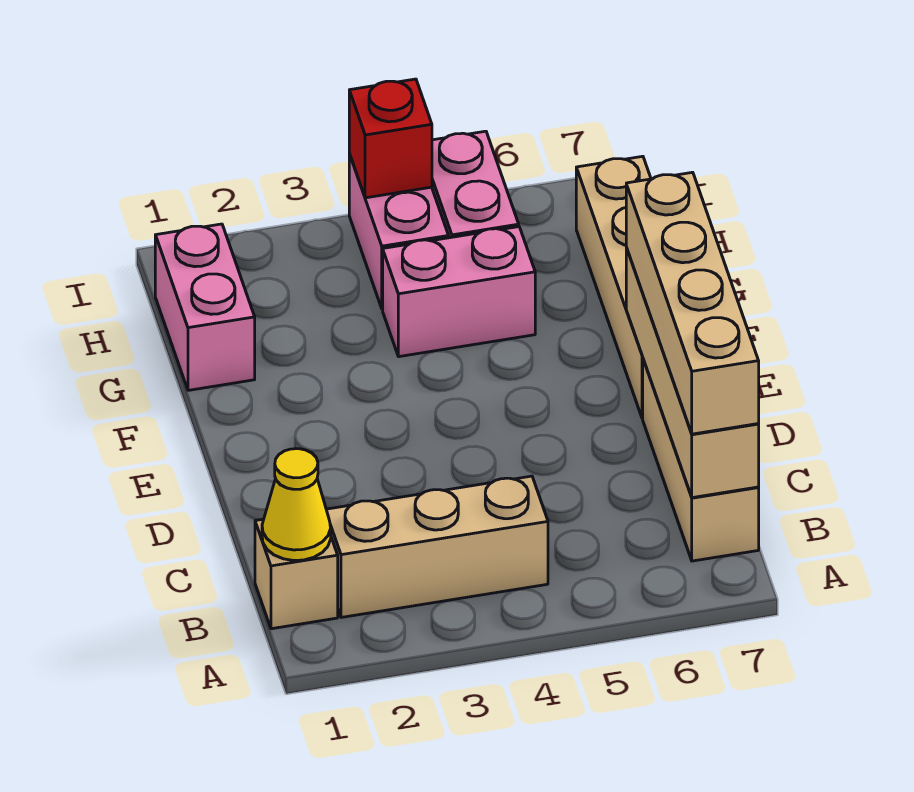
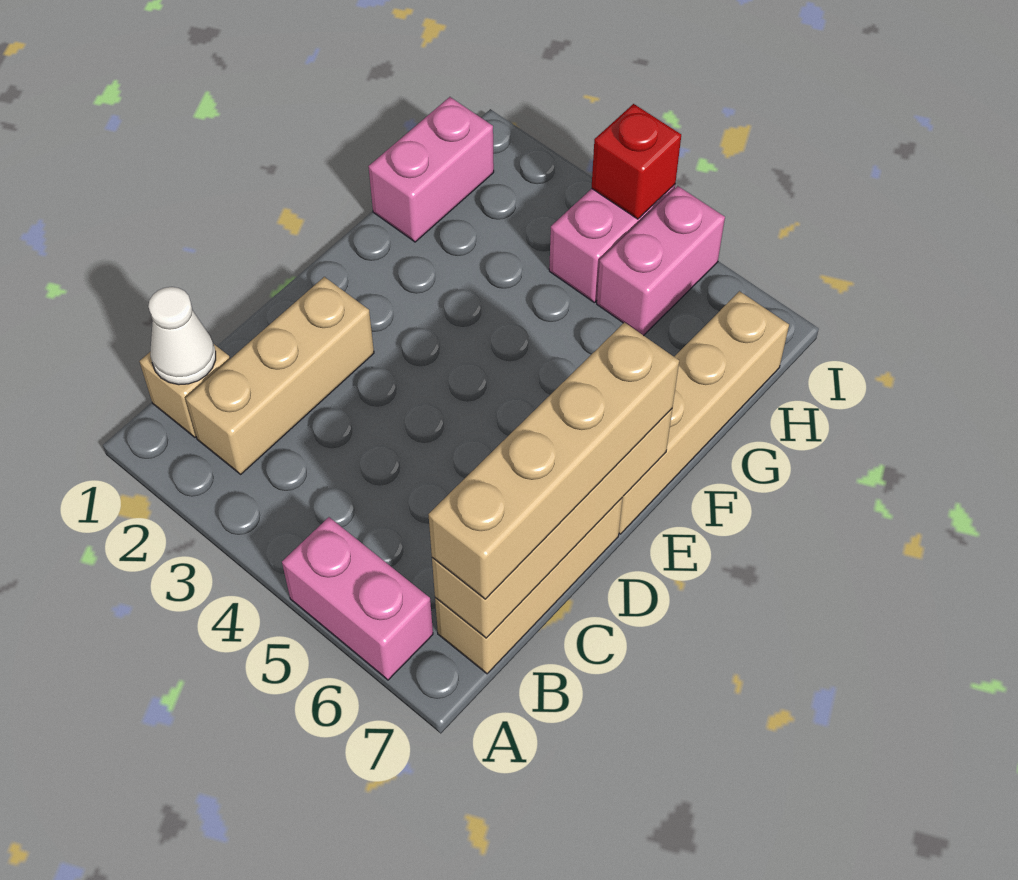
yellow 1x1 cone [262,449,331,561] -> white 1x1 cone [148,287,216,385]
tan 1x3 brick [326,476,548,617] -> tan 1x3 brick turned to [186,277,374,474]
pink 1x2 brick [383,227,535,357] -> pink 1x2 brick moved to [282,517,433,680]

